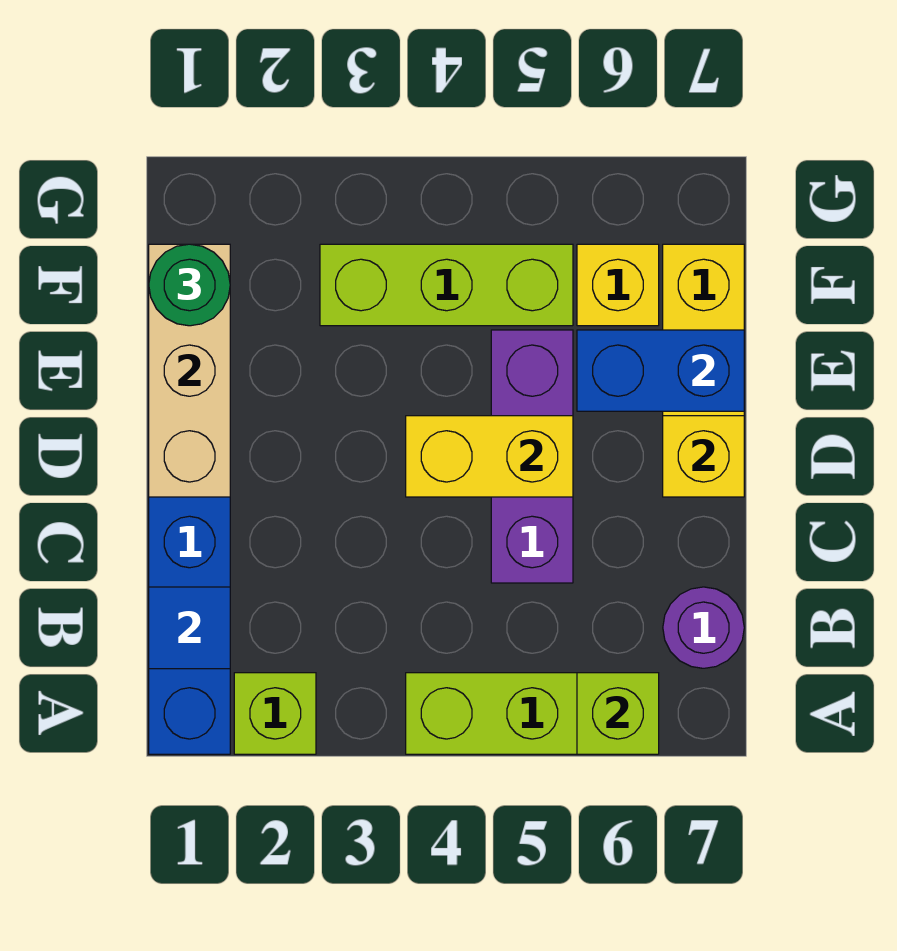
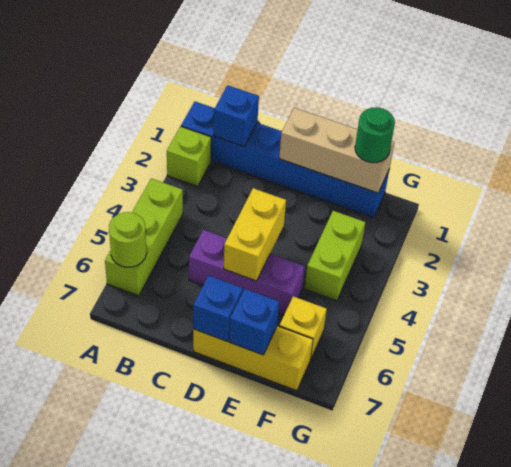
lime 1x1 brick [577,673,659,754] -> lime 1x1 round brick [109,212,147,267]
blue 1x1 tile [149,587,230,669] -> blue 1x1 brick [214,85,259,147]
purple 1x1 round brick [663,587,744,668] -> none
yellow 1x1 brick [663,416,744,497] -> blue 1x1 brick [193,276,243,341]
blue 1x2 brick [577,330,744,411] -> blue 1x1 brick [229,289,279,355]
lime 1x3 brick [320,244,573,326] -> lime 1x2 brick [305,211,365,301]

